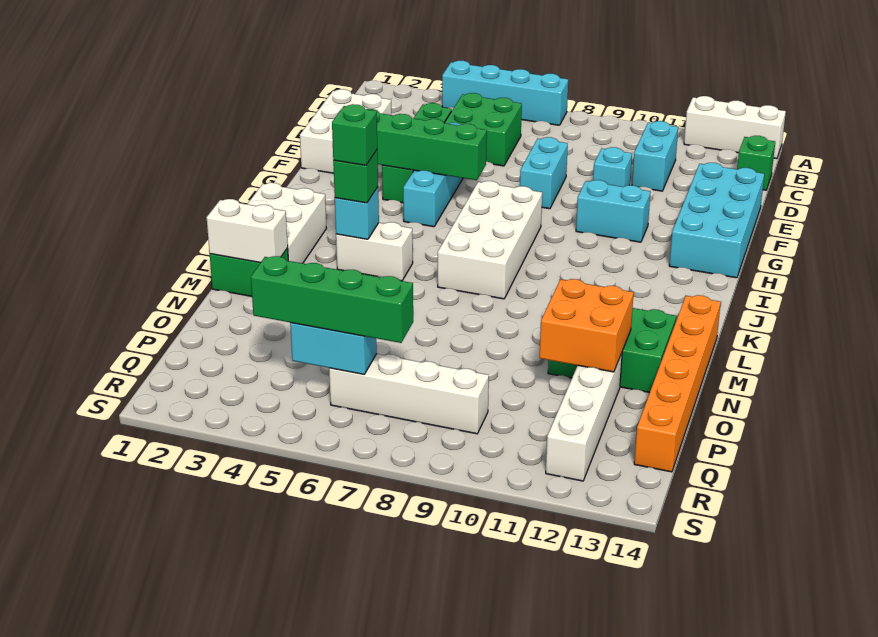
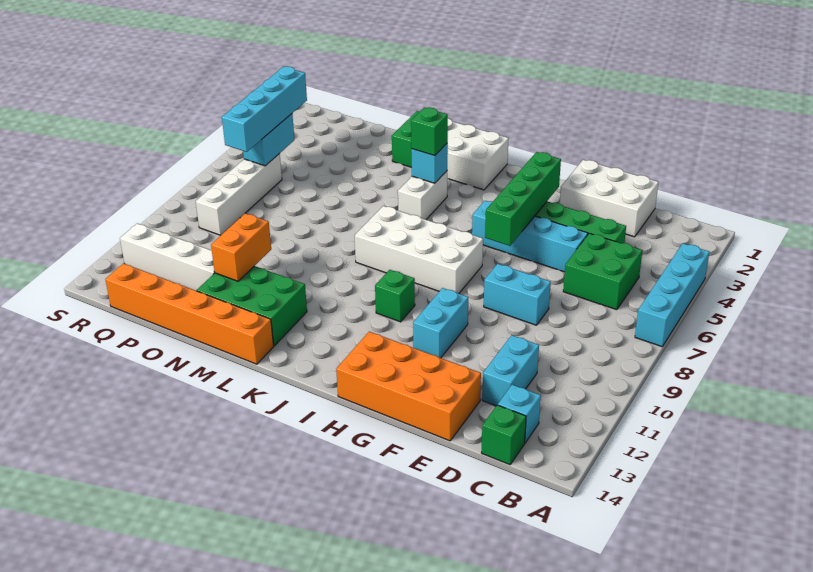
white 1x3 brick [684,96,786,159] -> none
cyan 1x2 brick [632,121,678,191] -> cyan 1x2 brick turned to [482,335,539,406]
cyan 1x1 brick [593,147,632,187] -> cyan 1x1 brick moved to [498,385,541,443]
cyan 2x4 brick [669,163,764,278] -> orange 2x4 brick [336,332,481,441]
green 1x1 brick [332,104,377,165] -> green 1x1 brick moved to [375,270,415,322]
white 1x2 brick [207,199,288,263] -> none
green 2x3 brick [548,308,676,393] -> green 2x3 brick turned to [197,266,307,346]
orange 2x2 brick [540,279,634,372] -> orange 1x2 brick [211,213,271,281]
green 1x4 brick [251,256,413,343] -> cyan 1x4 brick [222,66,307,152]

